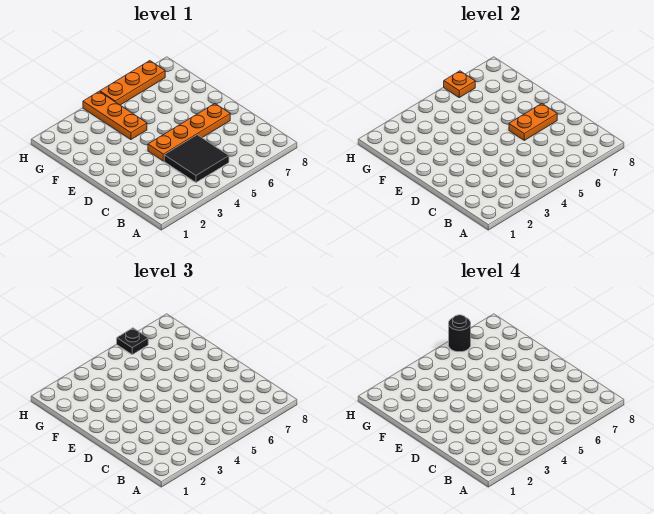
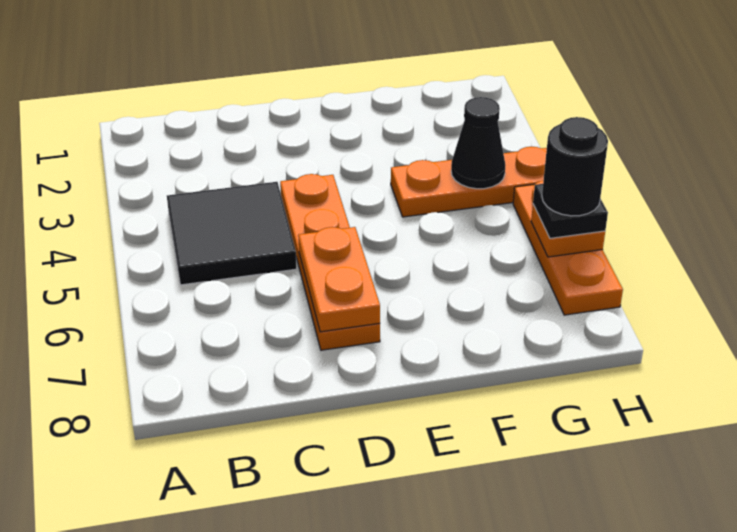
none -> black 1x1 cone [451,97,505,189]

